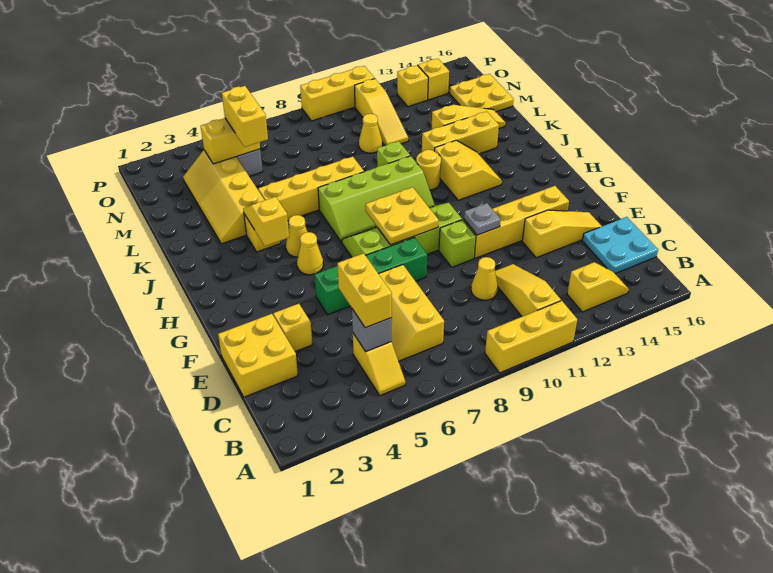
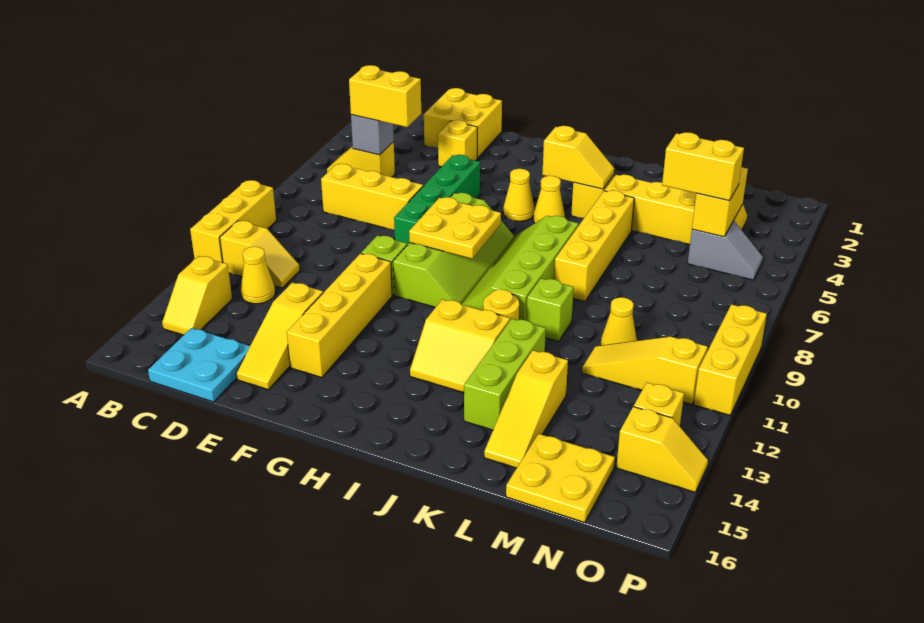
yellow 1x3 slope [495,264,561,317] -> yellow 1x2 slope [220,221,300,288]
yellow 1x1 cone [471,257,498,300] -> yellow 1x1 cone moved to [241,247,275,304]
grey 1x1 plate [464,203,501,235] -> none
yellow 1x3 brick [422,112,499,154] -> lime 1x3 brick [464,319,546,430]

